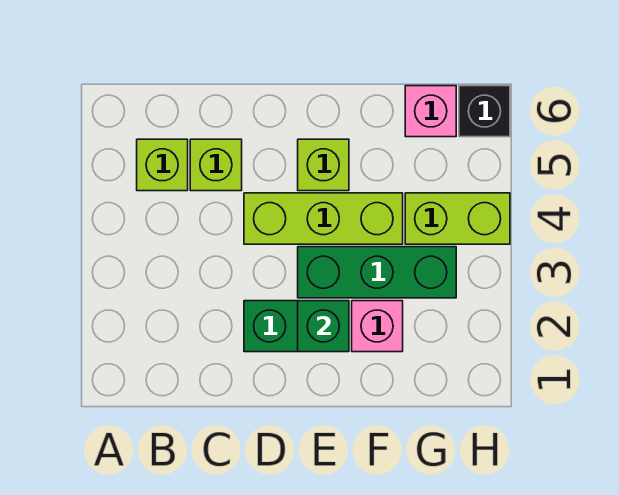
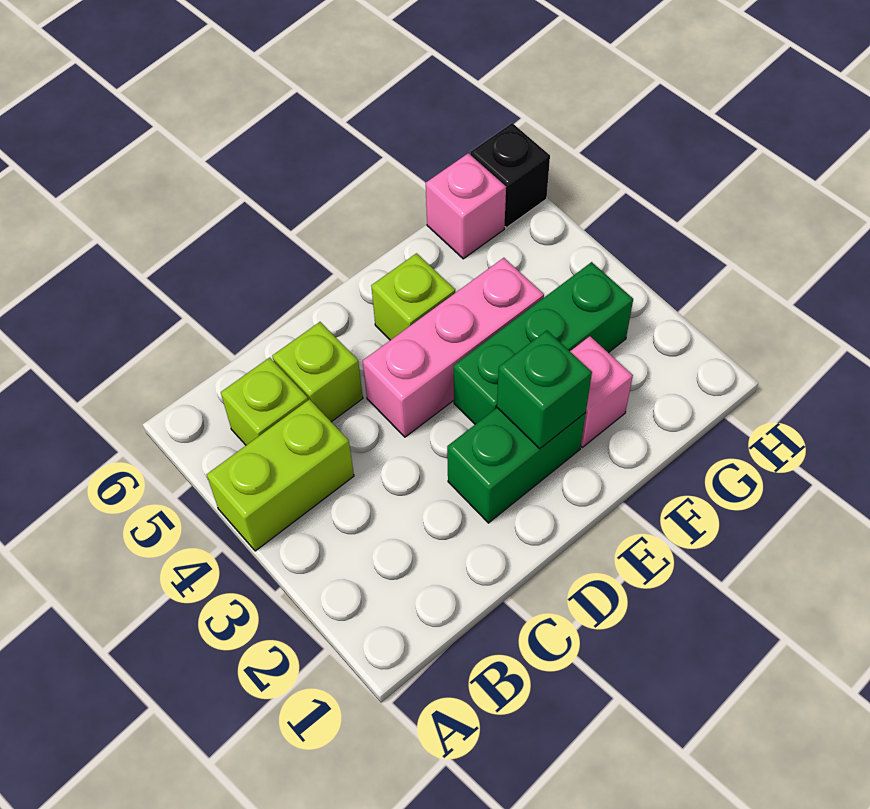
lime 1x3 brick [244,193,403,244] -> pink 1x3 brick [363,258,544,437]
lime 1x2 brick [405,193,510,244] -> lime 1x2 brick moved to [206,399,354,551]

